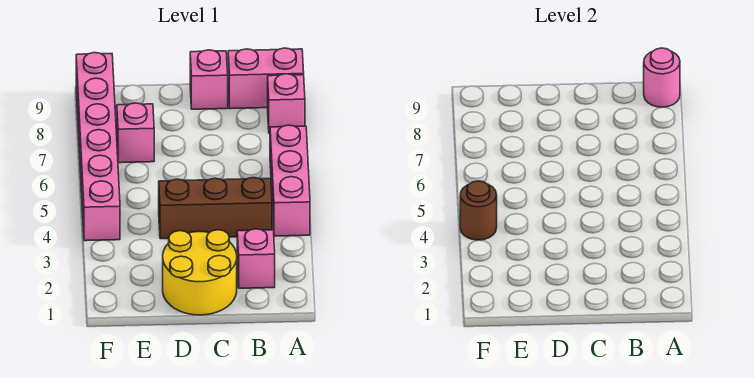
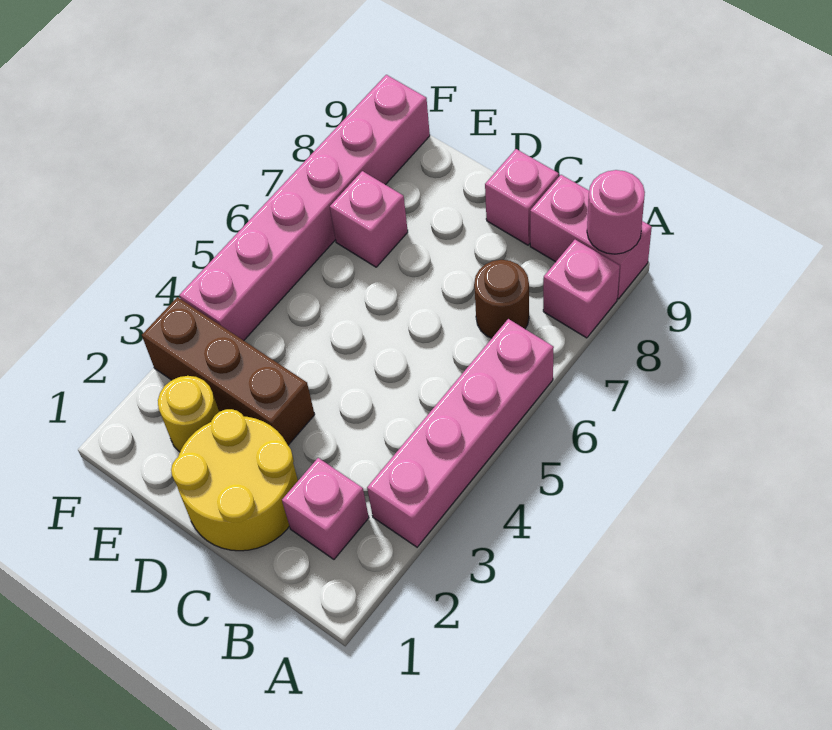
pink 1x3 brick [270,125,310,236] -> pink 1x4 brick [367,319,554,547]
brown 1x3 brick [159,178,272,239] -> brown 1x3 brick moved to [142,297,315,445]
none -> yellow 1x1 round brick [158,376,219,452]
brown 1x1 round brick [460,181,497,240] -> brown 1x1 round brick moved to [474,260,529,338]

